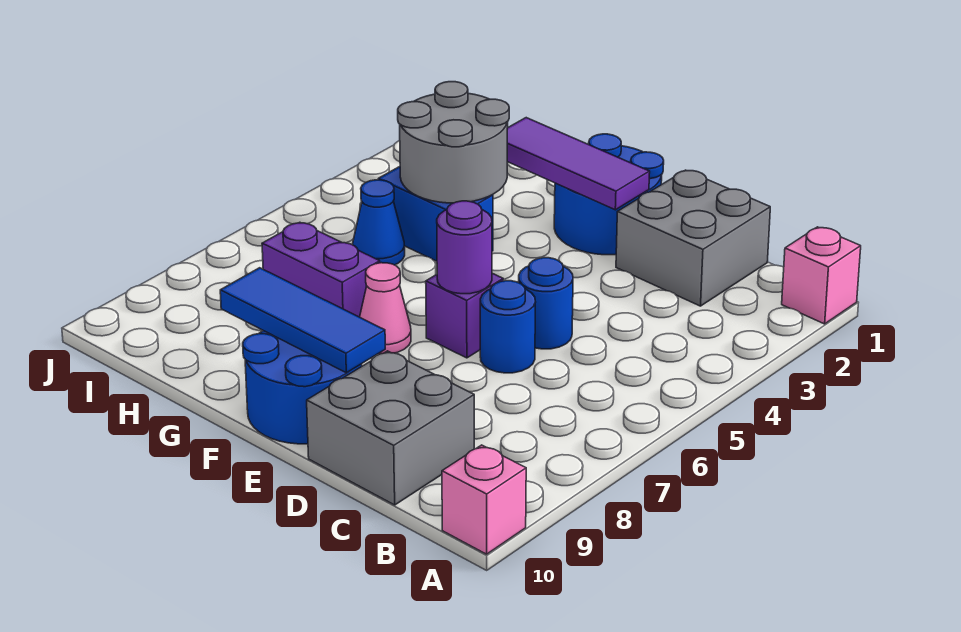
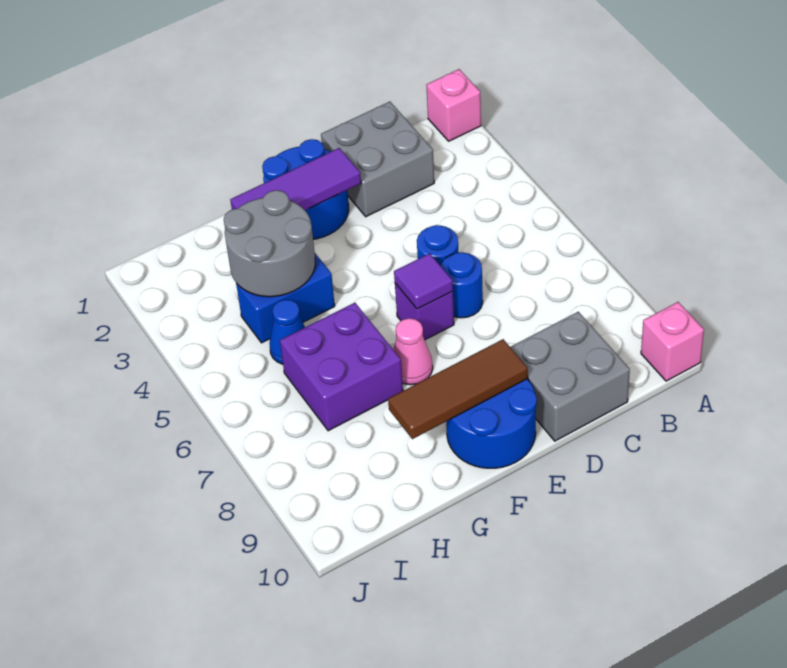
purple 1x1 round brick [437,201,492,294] -> purple 1x1 tile [394,253,453,309]
blue 1x3 tile [220,268,385,373] -> brown 1x3 tile [388,339,528,439]
purple 1x2 brick [262,222,380,317] -> purple 2x2 brick [280,303,403,431]

